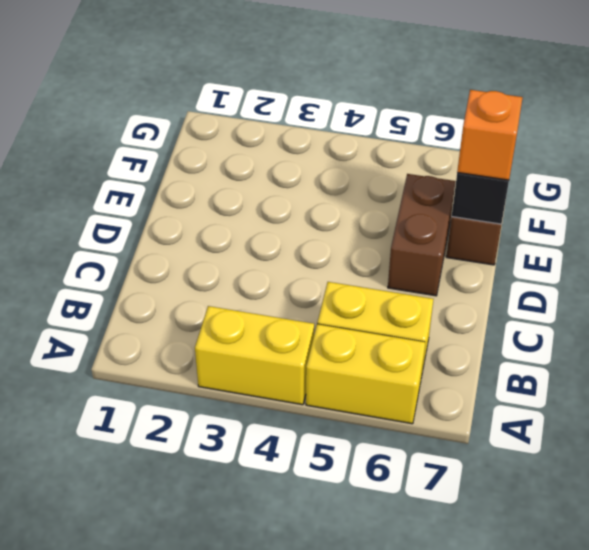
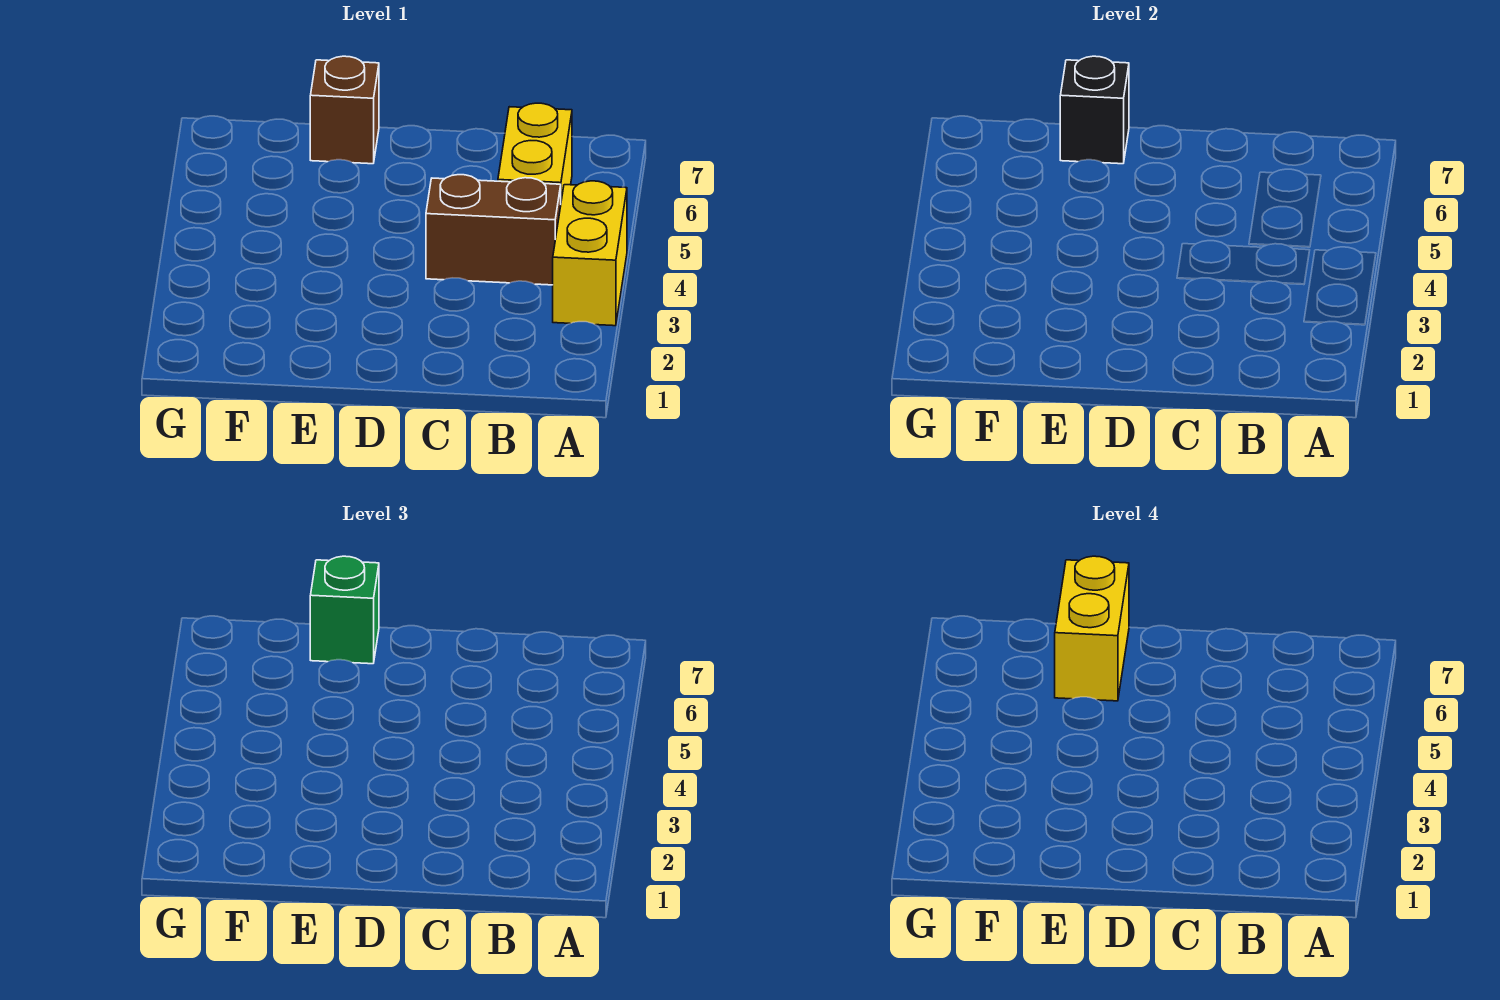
yellow 1x2 brick [306,324,426,424] -> yellow 1x2 brick moved to [1055,556,1129,701]
brown 1x2 brick [388,174,456,296] -> brown 1x2 brick moved to [426,175,561,285]
orange 1x1 brick [457,90,523,180] -> green 1x1 brick [310,556,379,664]

